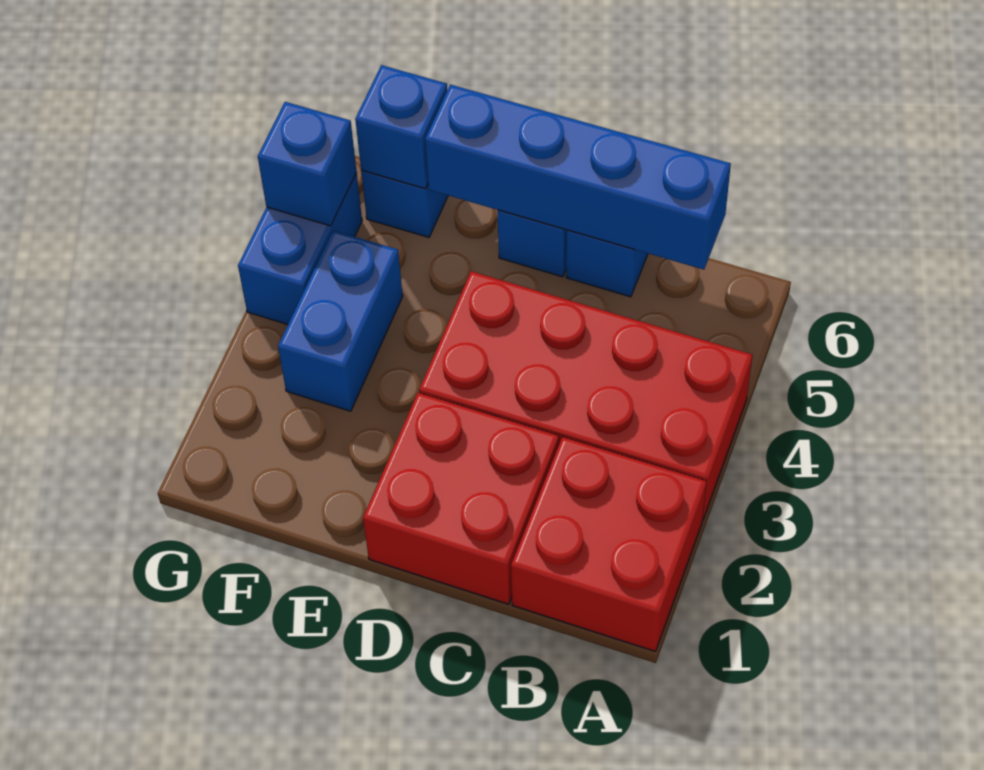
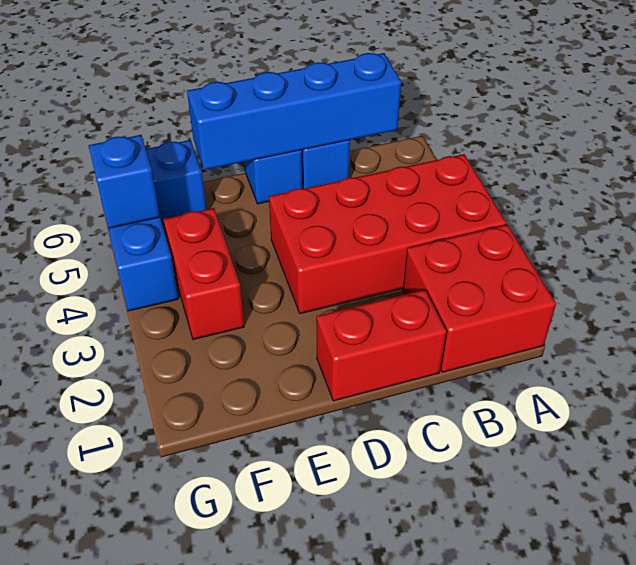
red 2x2 brick [363,393,559,604] -> red 1x2 brick [316,290,446,401]
blue 1x2 brick [278,231,403,411] -> red 1x2 brick [163,208,244,339]
blue 1x1 brick [355,65,447,189] -> none

